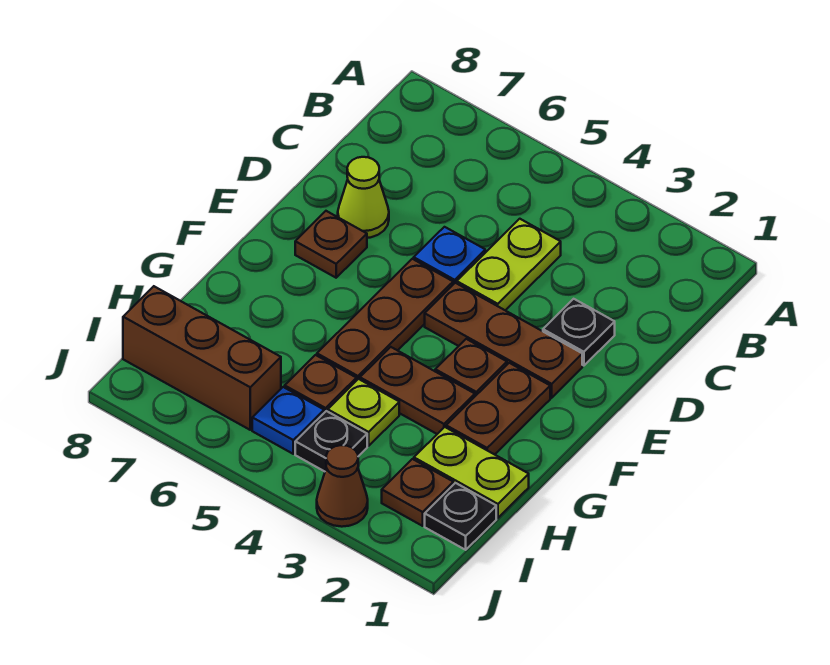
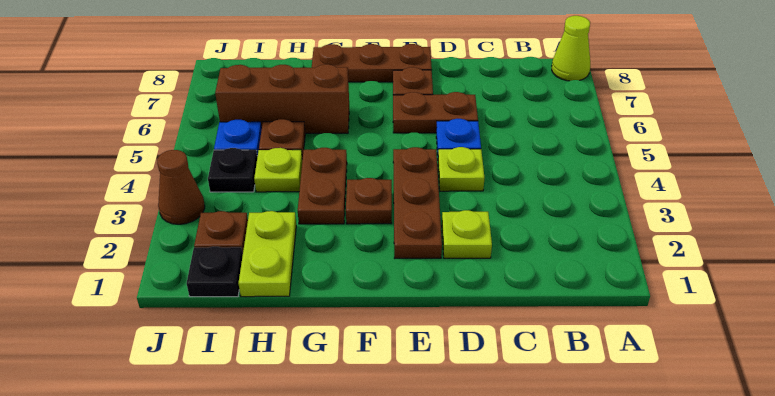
lime 1x2 plate [457,219,561,310] -> lime 1x1 plate [438,147,484,191]
black 1x1 plate [543,299,615,366] -> lime 1x1 plate [442,210,492,258]
lime 1x1 cone [338,157,389,238] -> lime 1x1 cone moved to [552,16,590,81]
brown 1x3 plate [317,259,453,381] -> brown 1x3 plate moved to [312,44,432,82]
brown 1x2 plate [446,363,550,455] -> brown 1x2 plate moved to [393,92,478,133]
brown 1x3 brick [123,286,281,430] -> brown 1x3 brick turned to [215,64,349,133]

